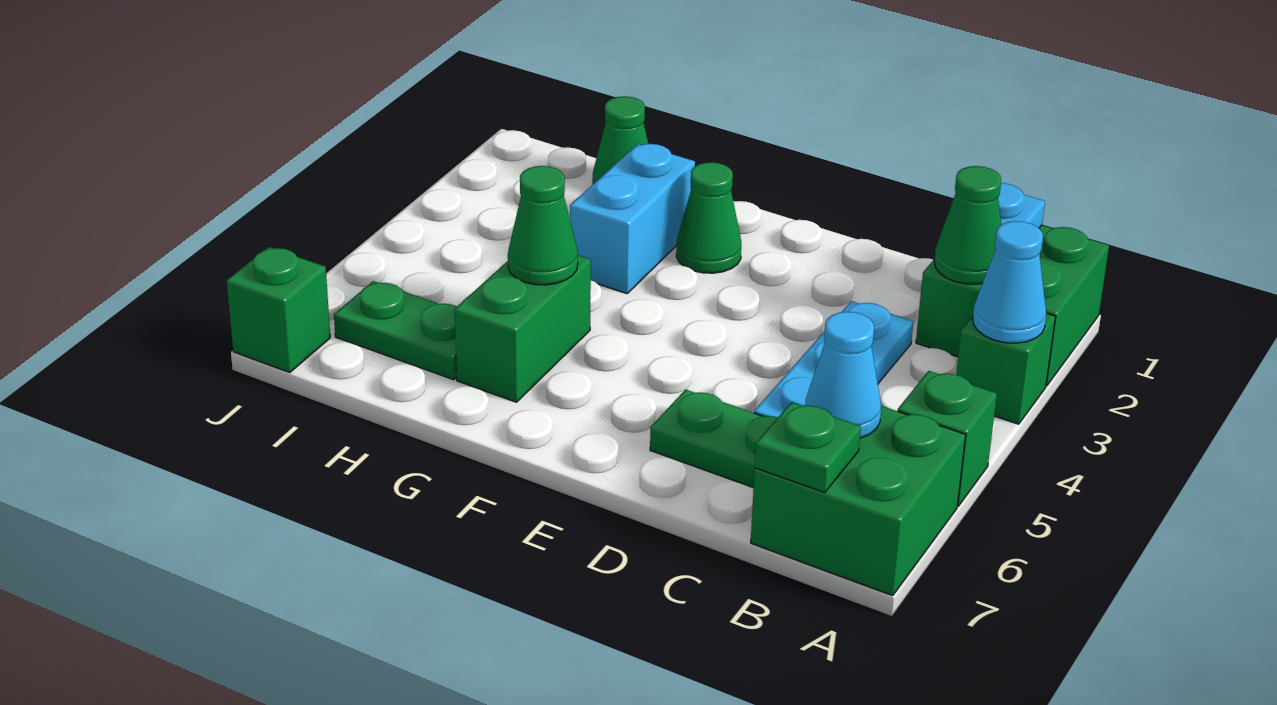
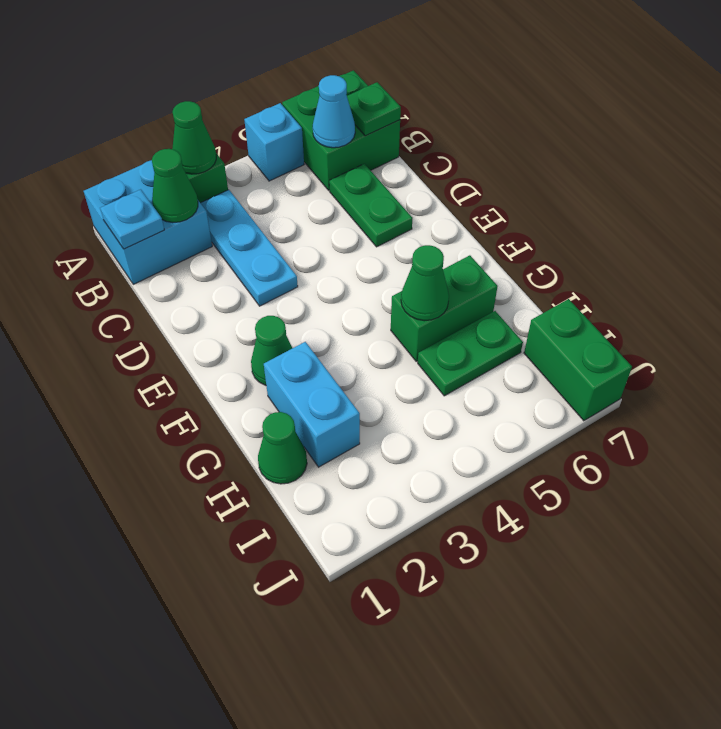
green 2x2 brick [916,225,1109,386] -> cyan 2x2 brick [84,160,212,284]
cyan 1x1 cone [973,221,1046,343] -> green 1x1 cone [172,101,216,174]
green 1x1 brick [898,371,997,506] -> cyan 1x1 brick [244,103,304,181]
cyan 1x3 plate [754,301,913,417] -> cyan 1x3 plate turned to [201,190,298,306]
cyan 1x2 brick [570,144,695,294] -> cyan 1x2 brick turned to [264,342,360,467]
green 1x2 plate [334,281,457,380] -> green 1x2 plate turned to [418,311,523,396]
green 1x1 brick [227,247,330,373] -> green 1x2 brick [524,299,632,421]

